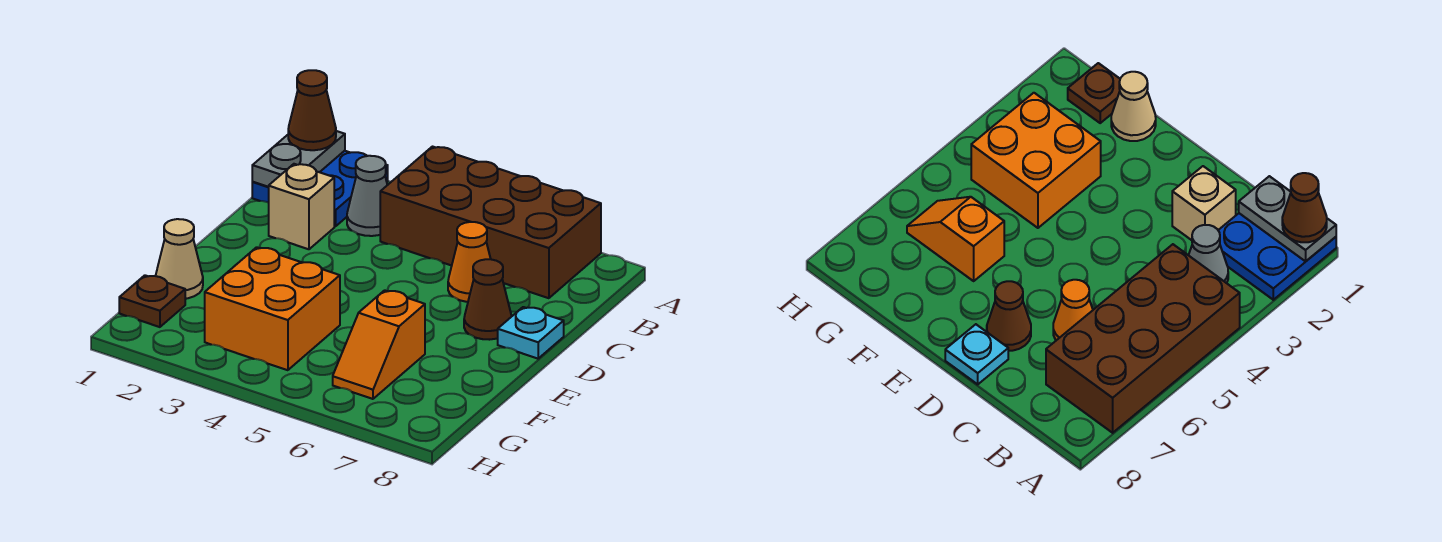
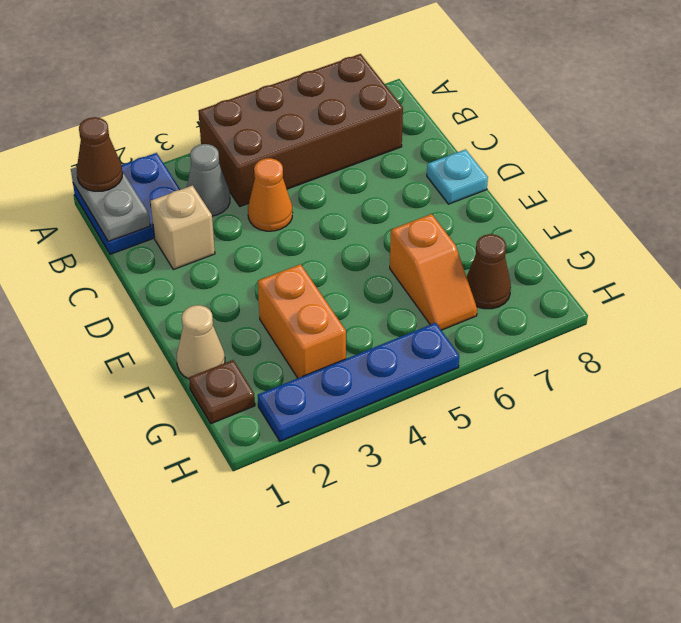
orange 1x1 cone [448,222,491,302] -> orange 1x1 cone moved to [248,158,292,231]
brown 1x1 cone [464,259,512,340] -> brown 1x1 cone moved to [467,234,511,309]
orange 2x2 brick [205,247,340,370] -> orange 1x2 brick [258,264,346,378]
none -> blue 1x4 plate [258,323,459,441]

